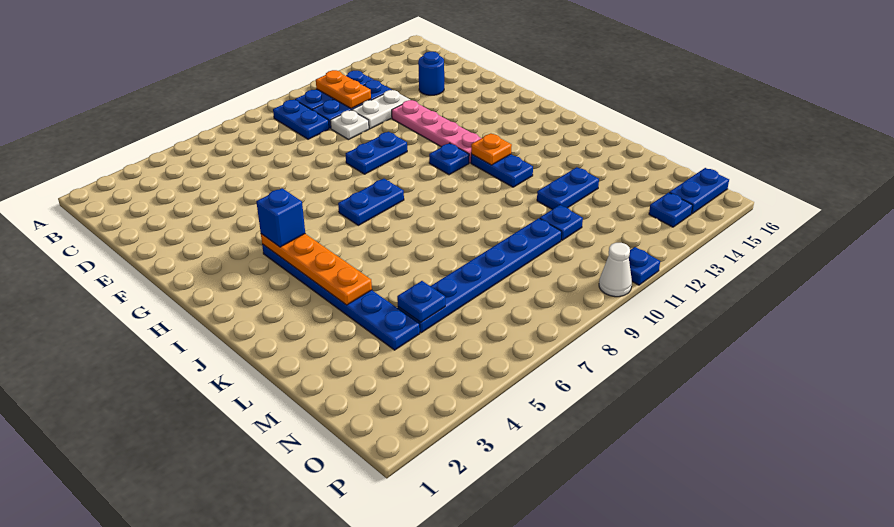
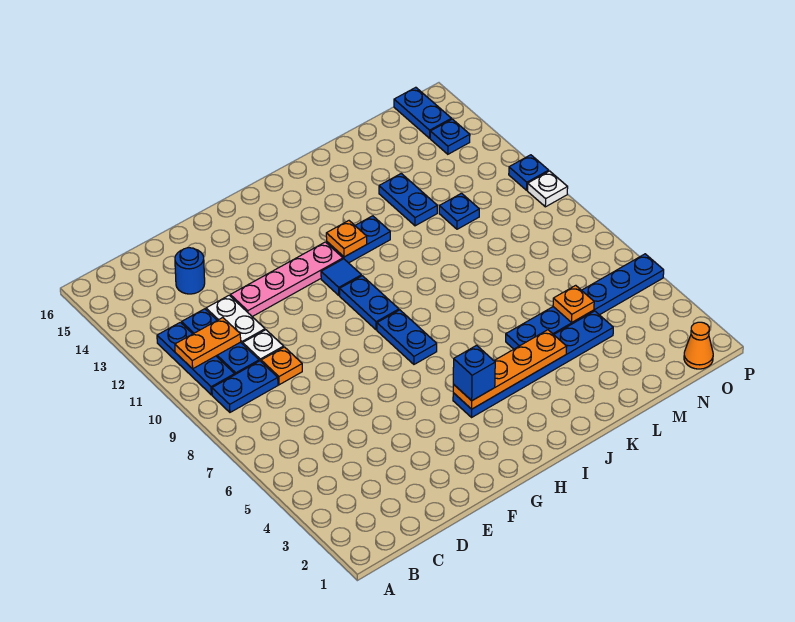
none -> orange 1x1 plate [261,347,302,385]
blue 1x2 plate [346,132,407,174] -> blue 1x2 plate moved to [340,276,399,330]
blue 1x1 plate [429,143,469,175] -> blue 1x1 tile [321,259,361,295]
blue 1x6 plate [398,218,562,333] -> blue 1x6 plate turned to [506,254,664,349]
blue 1x1 plate [397,281,445,322] -> orange 1x1 plate [553,285,594,323]
none -> orange 1x1 cone [684,322,713,369]
white 1x1 cone [599,243,632,297] -> white 1x1 plate [528,171,568,207]

